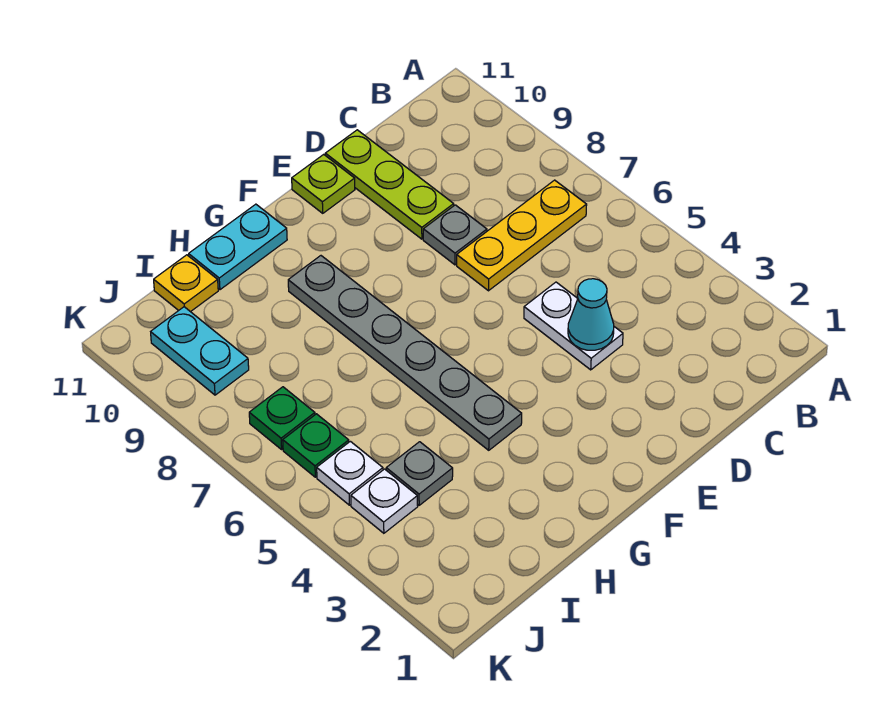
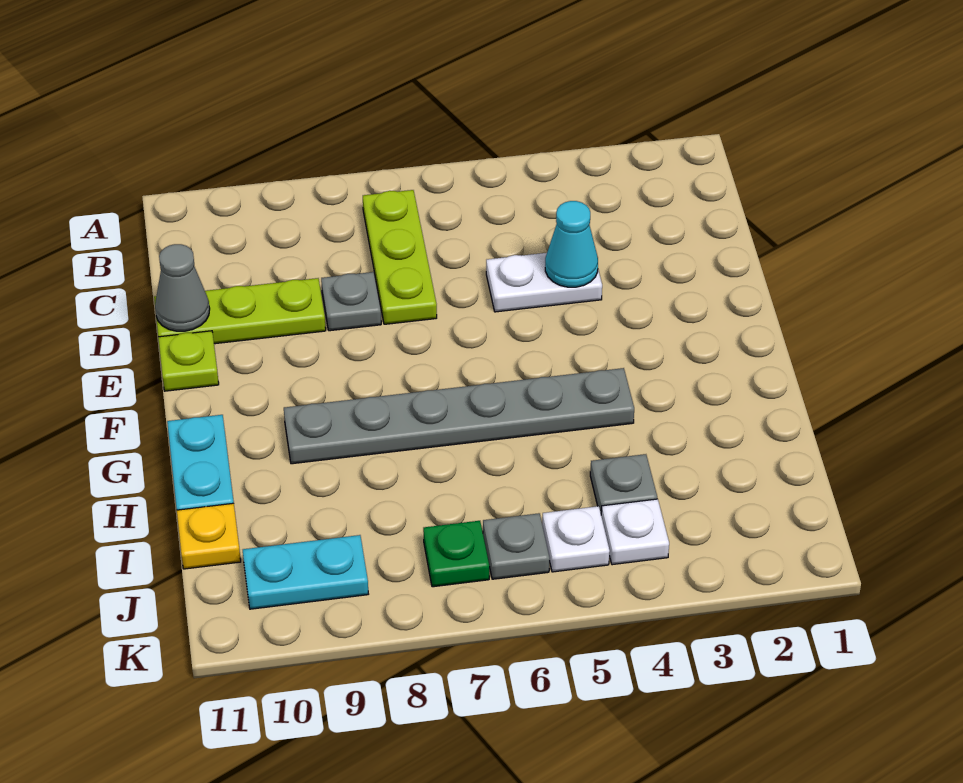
yellow 1x3 plate [457,180,587,291] -> lime 1x3 plate [363,190,437,324]
none -> grey 1x1 cone [155,244,210,331]
green 1x1 plate [283,414,349,477] -> grey 1x1 plate [483,513,550,579]

